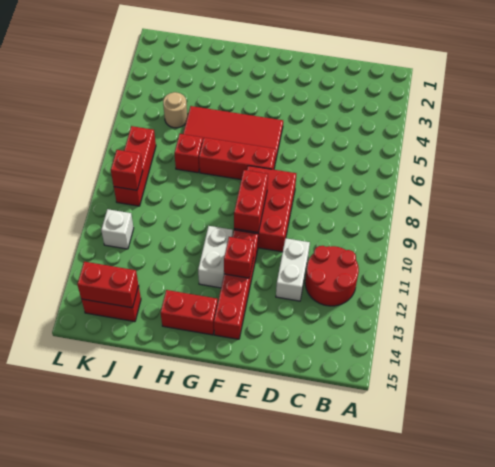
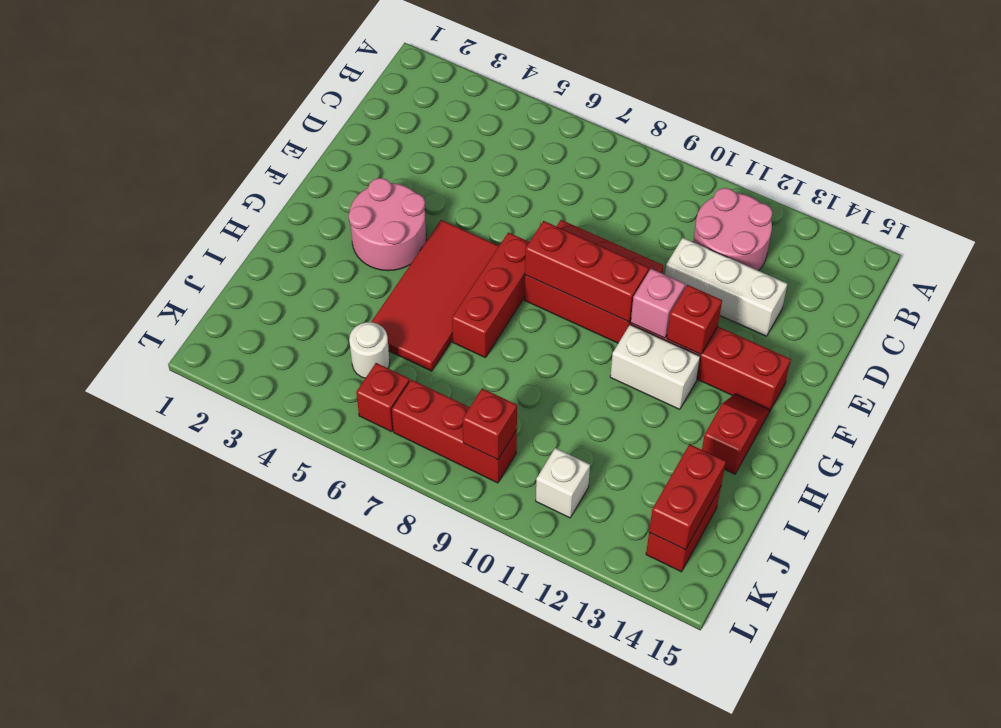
red 2x2 round brick [305,246,359,306] -> pink 2x2 round brick [693,188,772,271]
white 1x2 brick [276,238,310,301] -> white 1x3 brick [665,238,787,336]
none -> pink 2x2 round brick [349,178,426,271]
red 1x2 brick [234,170,268,233] -> red 1x3 brick [525,221,649,322]
none -> pink 1x1 brick [631,268,685,338]
red 1x2 brick [161,290,218,335] -> red 1x2 slope [702,394,769,474]
red 1x1 brick [174,134,203,173] -> red 1x1 brick moved to [356,363,410,432]
tan 1x1 round brick [163,92,187,128] -> white 1x1 round brick [349,322,390,378]

